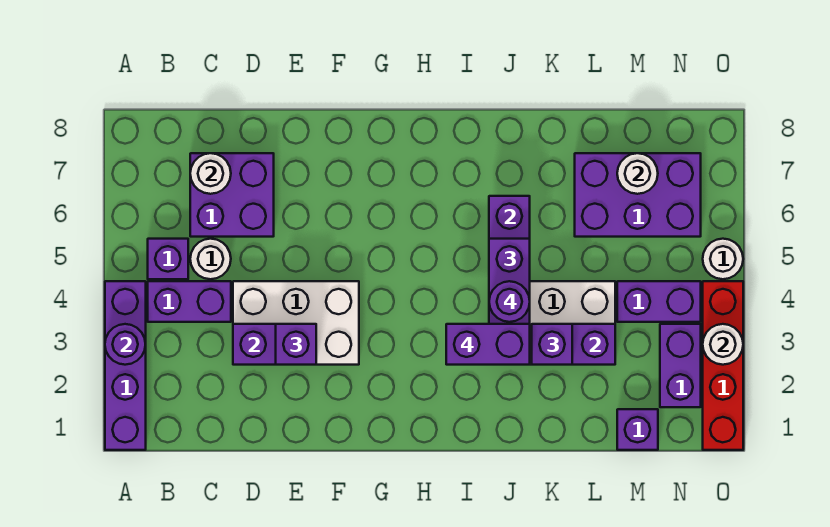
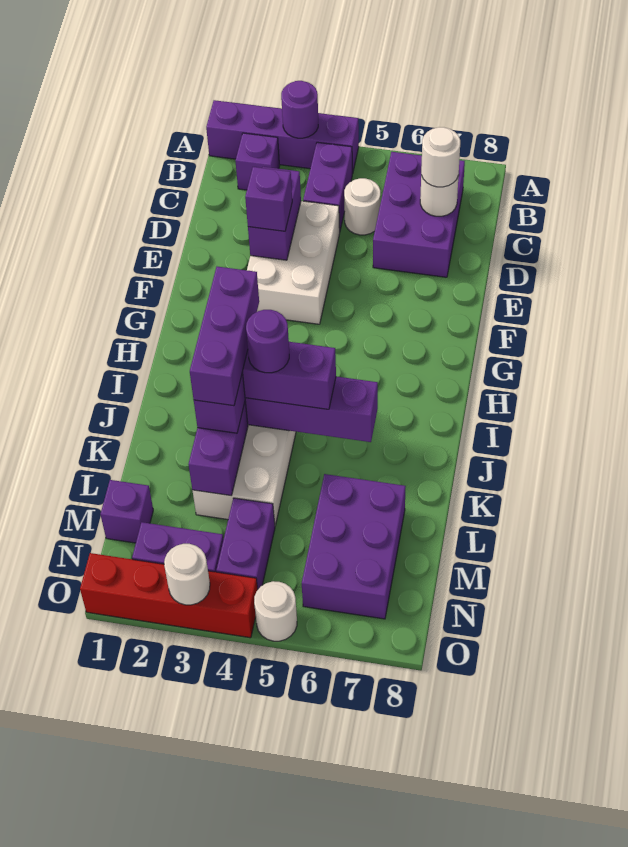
purple 1x1 brick [148,239,188,279] -> purple 1x1 brick moved to [236,133,279,190]
purple 2x2 brick [190,153,274,237] -> purple 2x3 brick [373,152,465,277]
purple 1x2 brick [446,324,530,365] -> purple 1x3 brick [190,267,259,406]
white 1x1 round brick [617,153,658,194] -> white 1x1 round brick moved to [421,127,460,187]

